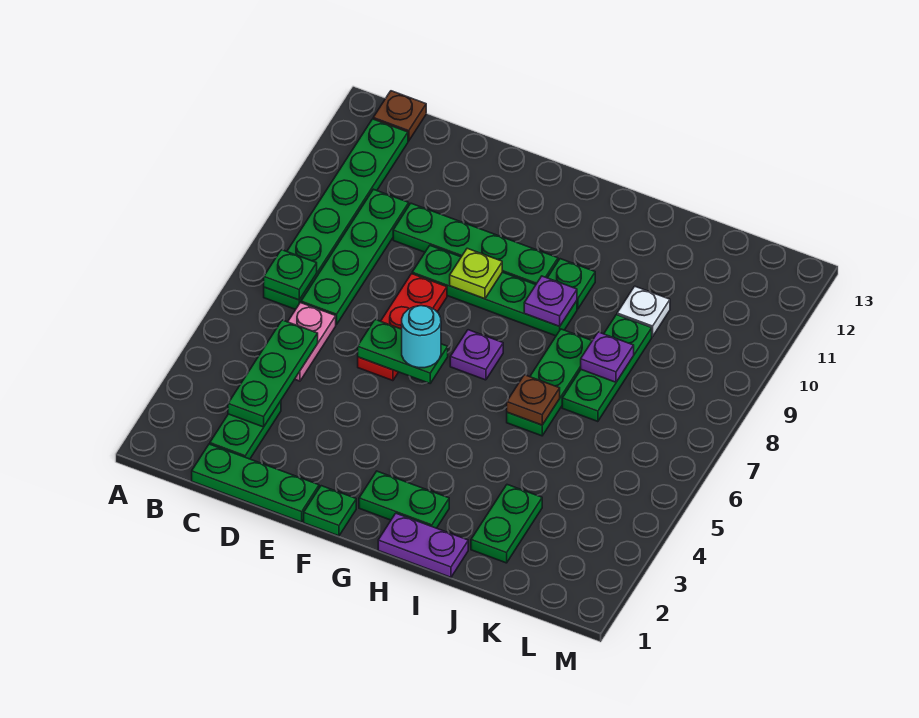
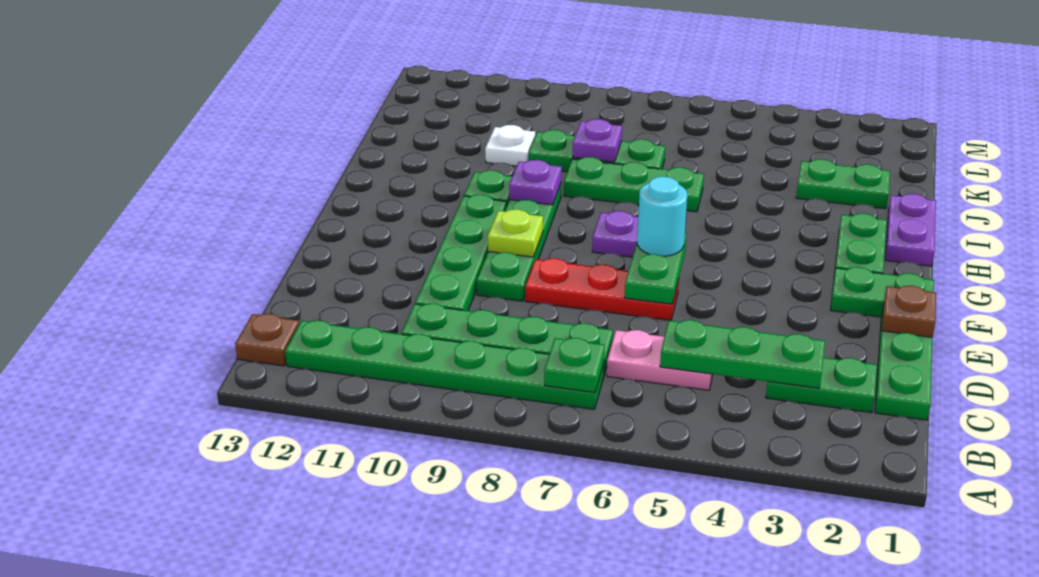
green 1x1 plate [304,486,356,536] -> green 1x2 plate [831,267,934,317]
brown 1x1 plate [507,375,560,425] -> brown 1x1 plate moved to [882,286,936,337]

